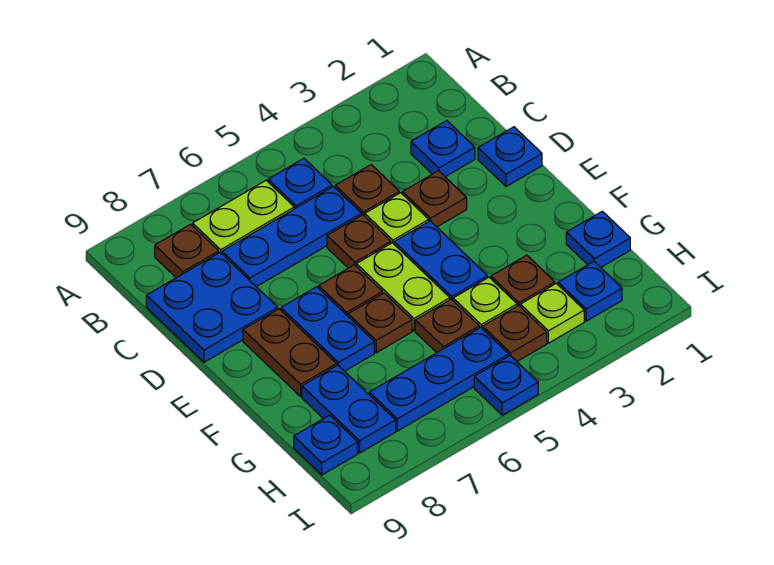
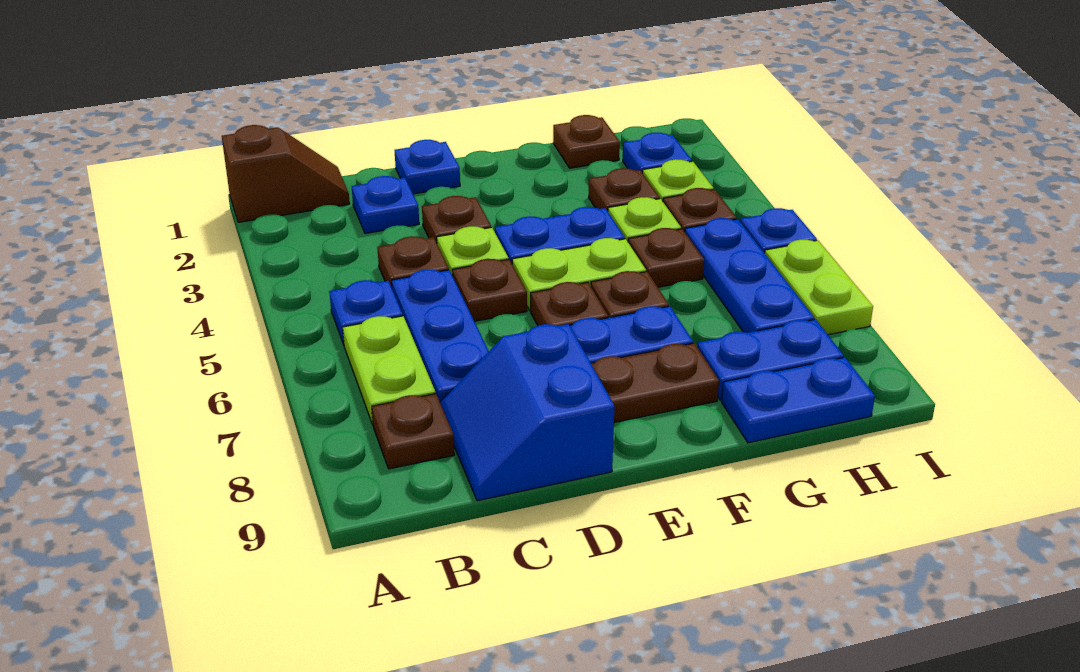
none -> brown 1x2 slope [222,125,350,222]
blue 2x2 plate [146,253,278,362] -> blue 2x2 slope [440,324,615,501]
blue 1x1 plate [566,211,630,267] -> brown 1x1 plate [553,115,620,168]
blue 1x1 plate [294,415,358,475] -> blue 1x2 plate [722,357,875,443]
none -> lime 1x2 plate [765,240,873,335]

